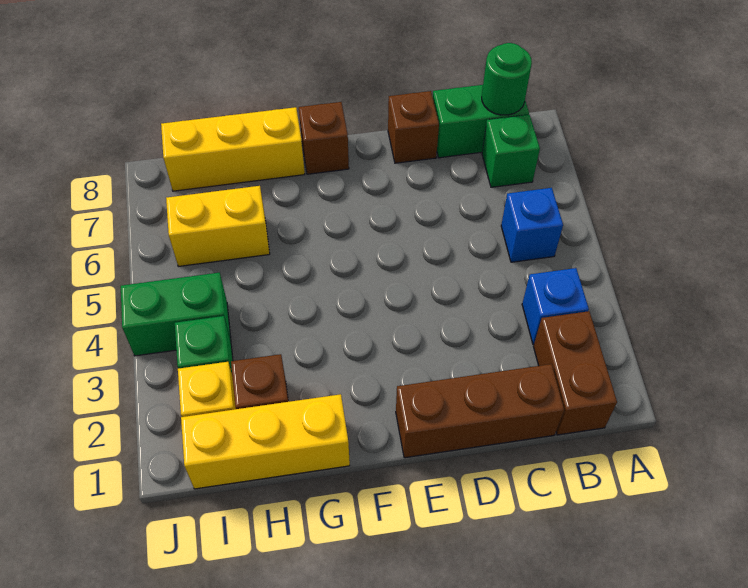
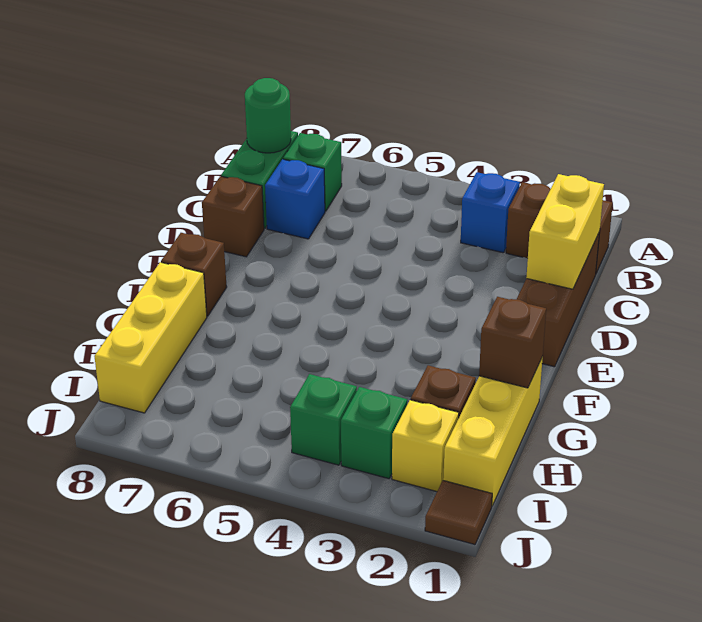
blue 1x1 brick [501,188,563,262] -> blue 1x1 brick moved to [265,159,325,239]
none -> brown 1x1 brick [479,297,546,388]
yellow 1x2 brick [166,186,270,266] -> yellow 1x2 brick moved to [526,174,604,289]
green 1x2 brick [121,273,231,356] -> green 1x1 brick [290,374,357,465]
none -> brown 1x1 tile [425,481,492,545]

